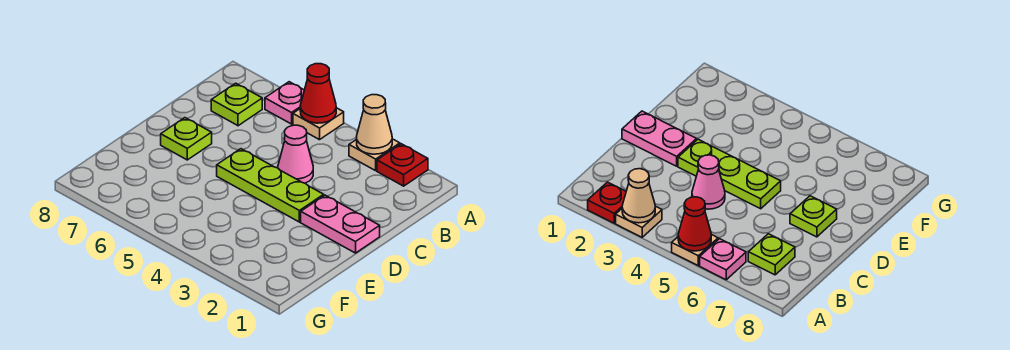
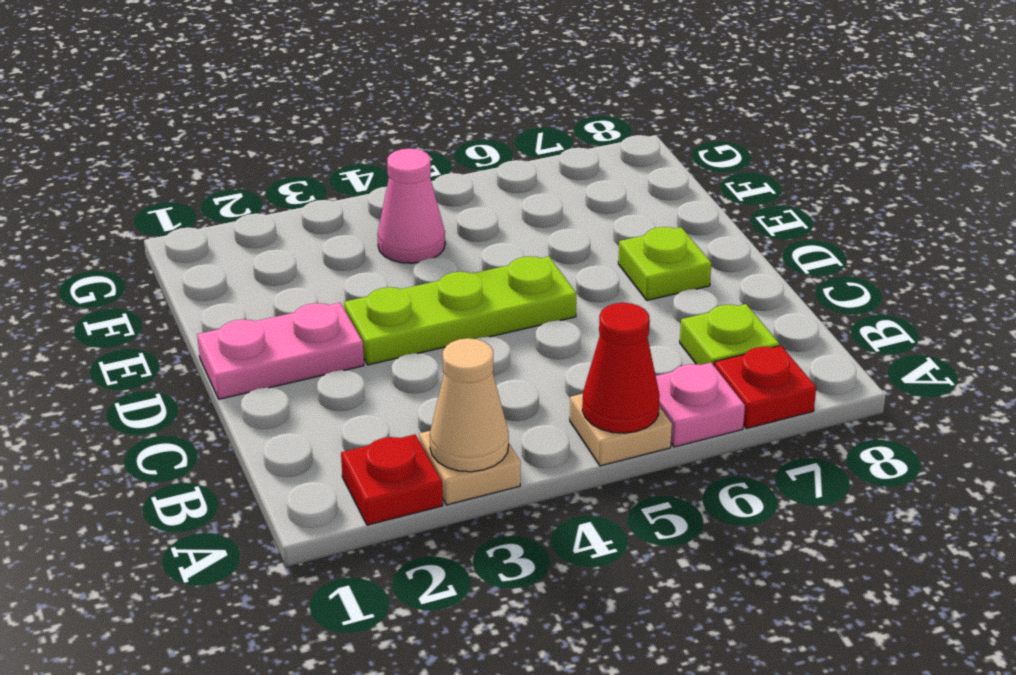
none -> red 1x1 plate [714,346,816,429]
pink 1x1 cone [278,125,313,183] -> pink 1x1 cone moved to [377,148,445,263]

